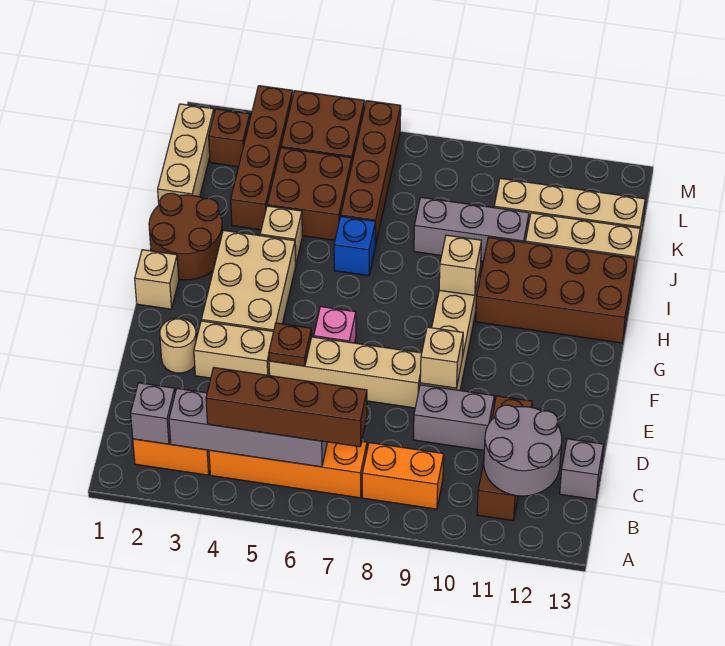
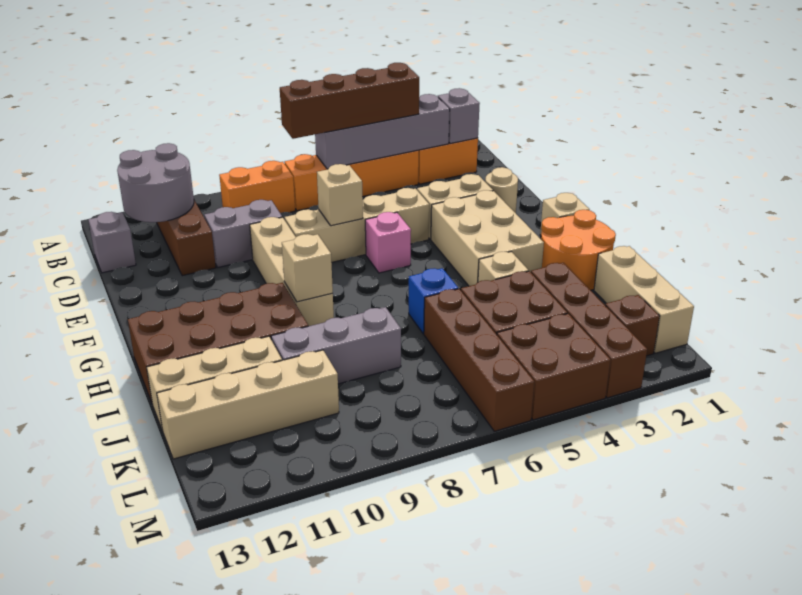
brown 1x1 plate [269,323,312,366] -> none
tan 1x1 brick [420,327,463,388] -> tan 1x1 brick moved to [317,164,363,226]
brown 2x2 round brick [149,193,223,280] -> orange 2x2 round brick [541,210,616,290]

